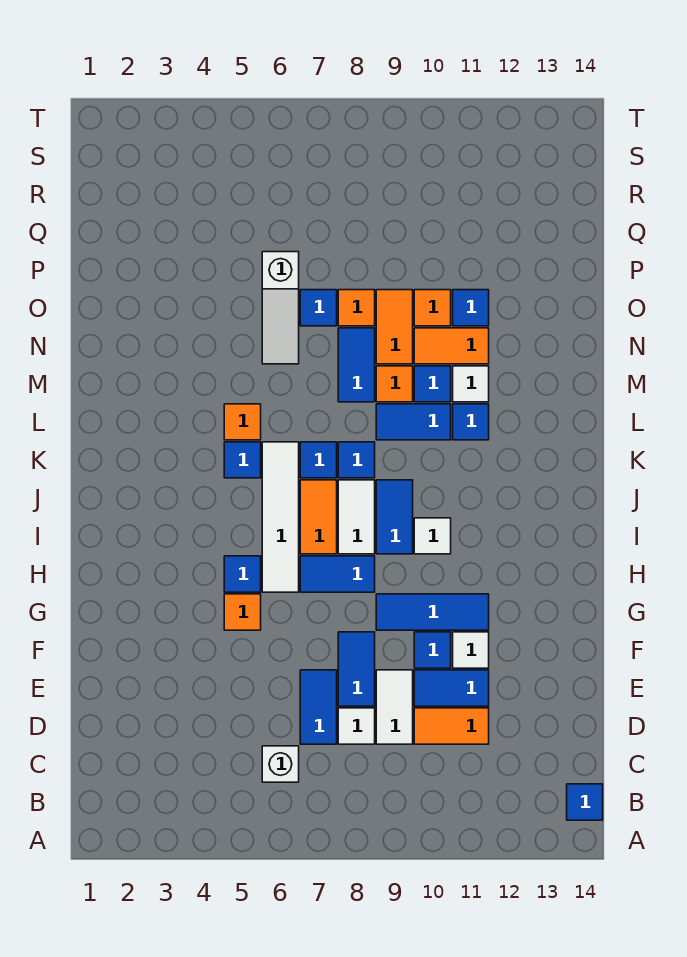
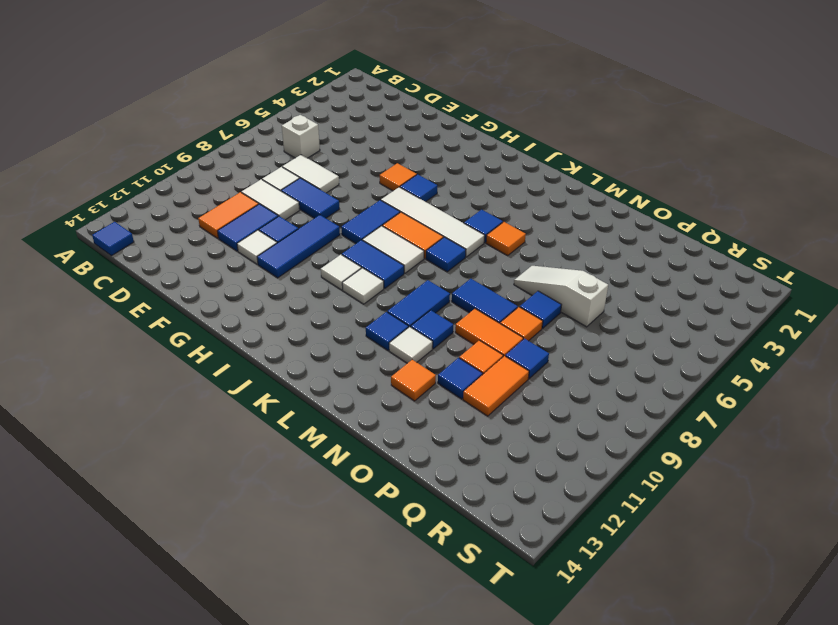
blue 1x2 tile [300,670,337,744] -> white 1x2 tile [282,155,339,193]
none -> white 1x1 tile [342,268,384,304]
blue 1x1 tile [338,442,375,478] -> blue 1x1 tile moved to [505,339,549,379]
orange 1x1 tile [376,366,413,402] -> orange 1x1 tile moved to [391,360,436,401]
orange 1x2 tile [414,328,489,364] -> orange 1x2 tile moved to [463,356,529,416]

